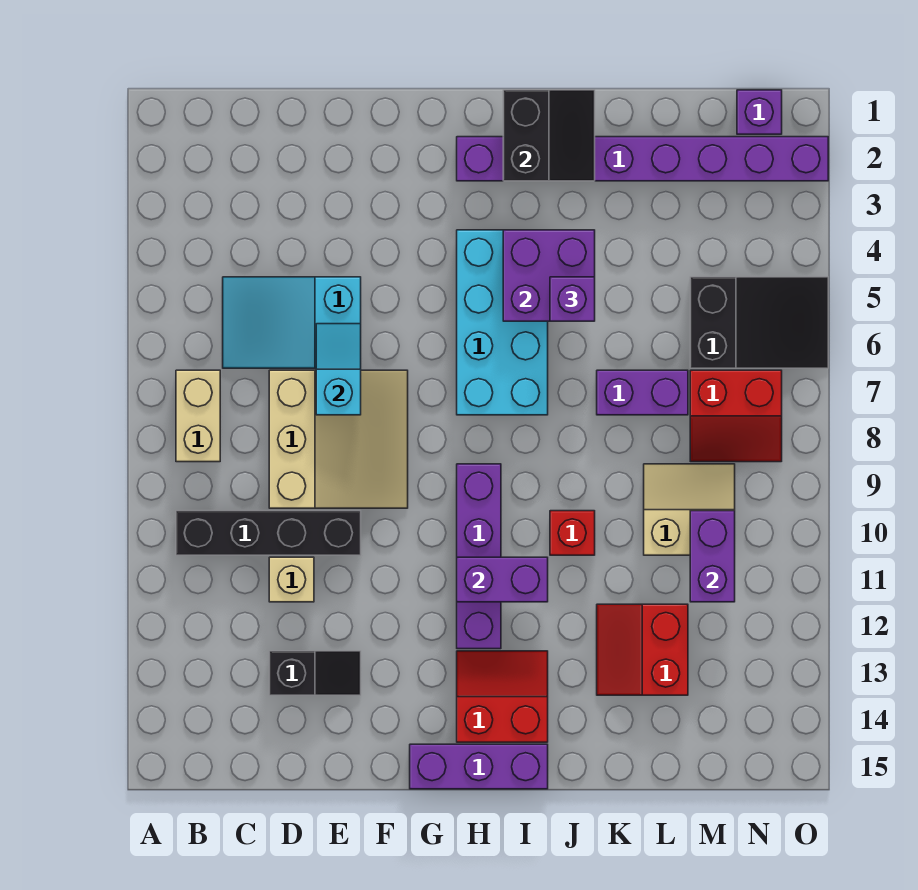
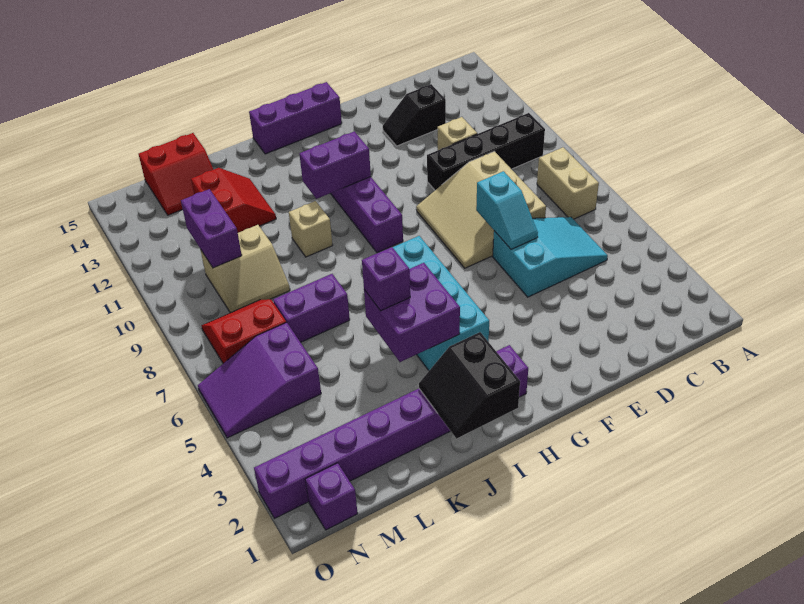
red 2x2 slope [457,651,548,742] -> red 2x2 slope moved to [139,133,213,215]
red 1x1 brick [550,511,595,555] -> tan 1x1 brick [289,201,333,257]
black 2x3 slope [690,277,828,368] -> purple 2x3 slope [198,322,321,438]

